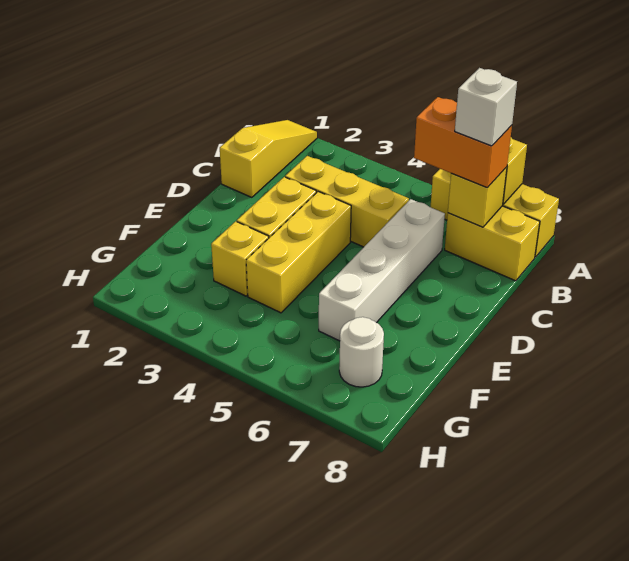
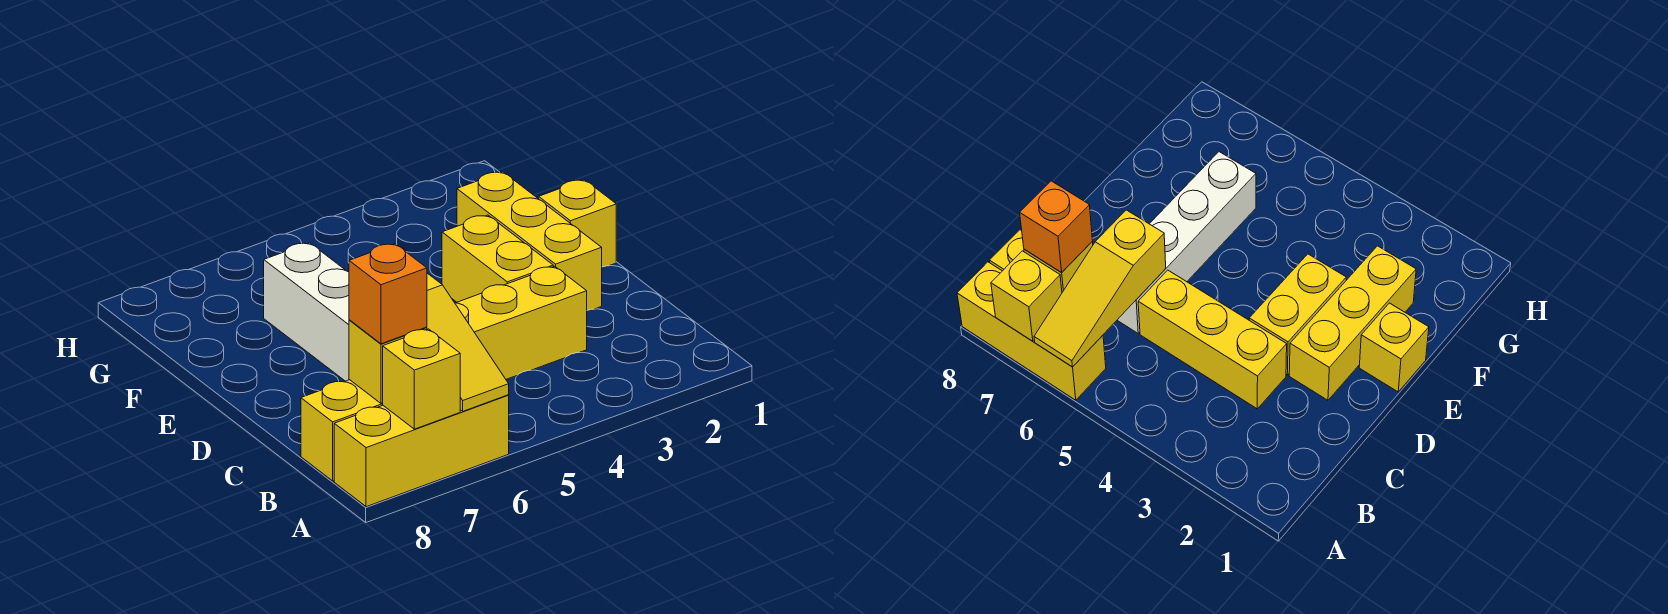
yellow 1x3 slope [220,120,317,197] -> yellow 1x3 slope moved to [427,273,509,411]
orange 1x2 brick [414,97,512,188] -> orange 1x1 brick [349,244,427,344]
white 1x1 brick [455,68,517,146] -> none
yellow 1x3 brick [246,192,351,313] -> yellow 1x3 brick moved to [457,172,602,310]
yellow 1x1 brick [211,221,269,296] -> yellow 1x1 brick moved to [539,180,616,267]
white 1x1 round brick [339,317,384,387] -> none

